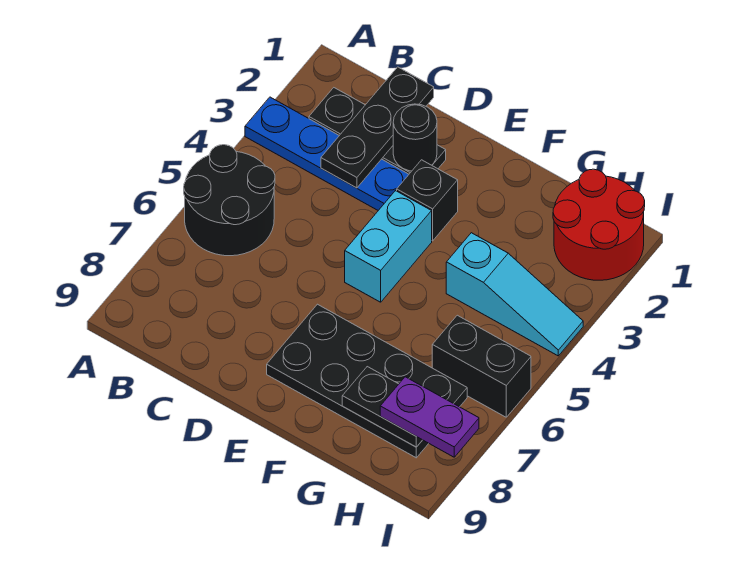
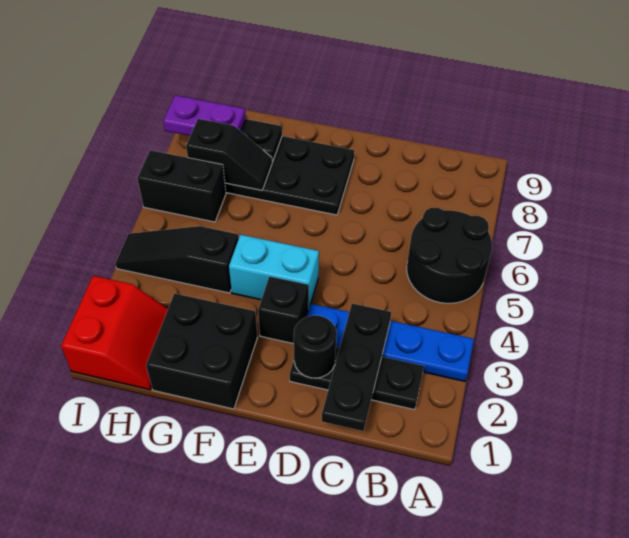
cyan 1x2 brick [345,191,432,302] -> cyan 1x2 brick turned to [229,235,319,310]
none -> black 2x2 brick [146,293,257,409]
cyan 1x3 slope [446,233,583,356] -> black 1x3 slope [115,226,239,293]
none -> black 1x2 slope [186,119,272,190]
red 2x2 round brick [553,169,645,280] -> red 2x2 slope [61,276,168,390]

